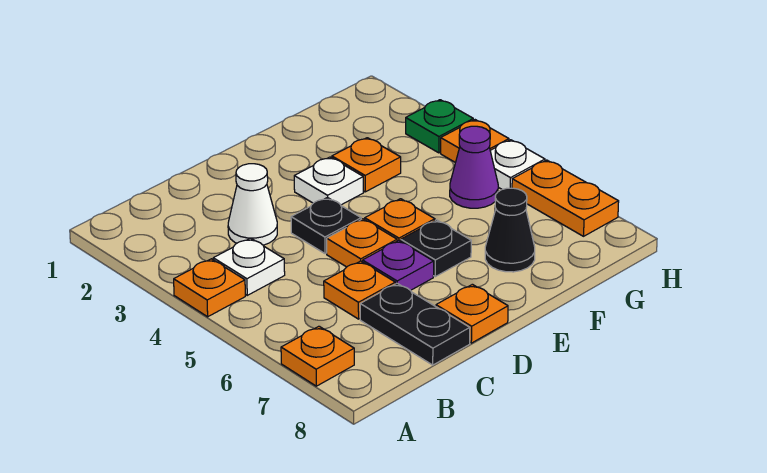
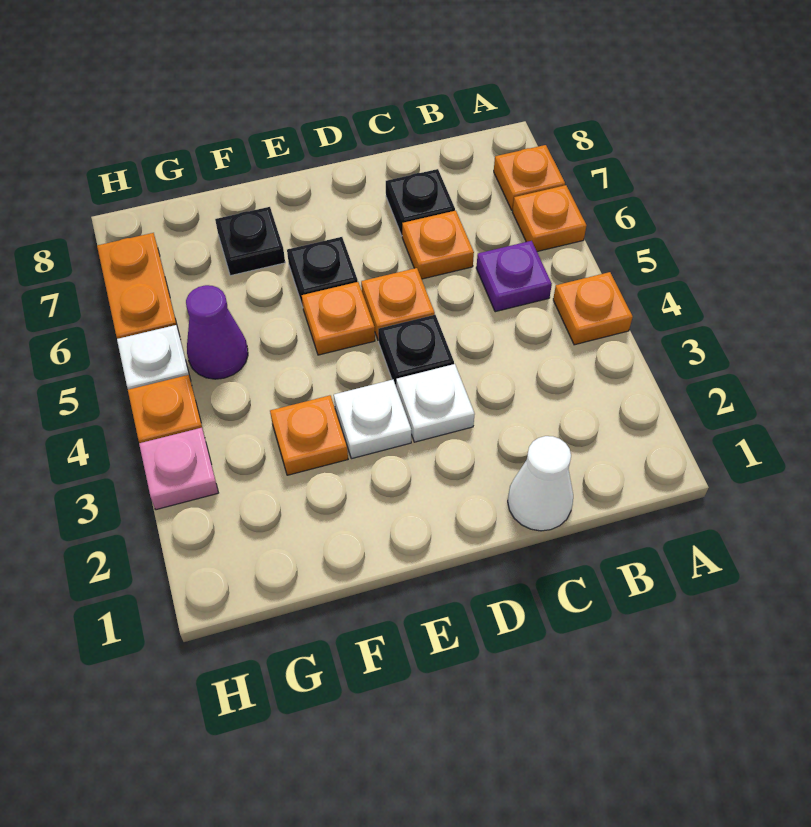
white 1x1 plate [213,238,285,295] -> white 1x1 plate moved to [396,364,475,442]
white 1x1 cone [228,164,277,245] -> white 1x1 cone moved to [508,436,573,531]
black 1x2 plate [360,283,470,365] -> black 1x1 plate [386,169,455,236]
purple 1x1 plate [363,240,434,291] -> purple 1x1 plate moved to [476,241,552,312]
orange 1x1 plate [436,284,508,343] -> orange 1x1 plate moved to [512,185,587,252]
black 1x1 cone [485,188,535,272] -> black 1x1 plate [215,207,285,276]
green 1x1 plate [406,100,473,153] -> pink 1x1 plate [139,428,218,510]

